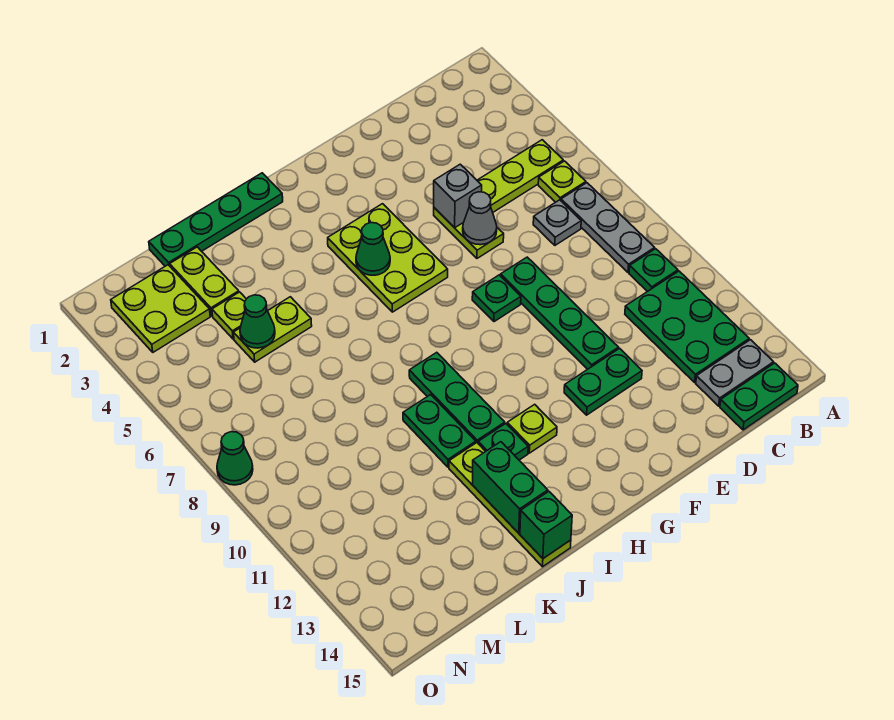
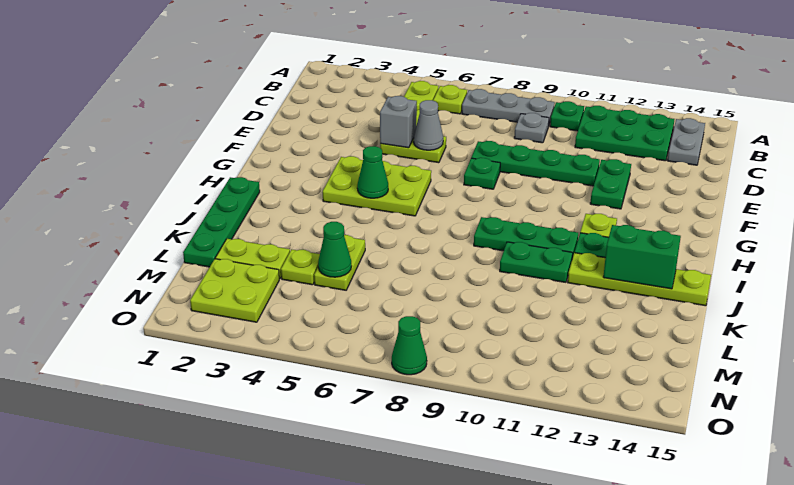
green 1x2 plate [720,363,798,430] -> none
grey 1x1 plate [533,200,581,245] -> grey 1x1 plate moved to [514,113,549,143]
green 1x1 brick [520,492,572,559] -> none

